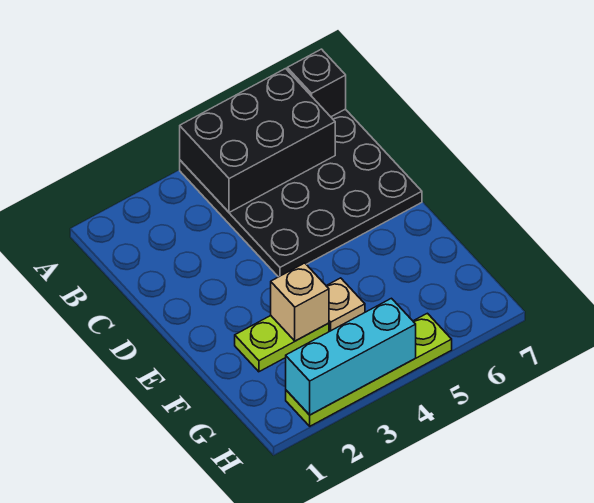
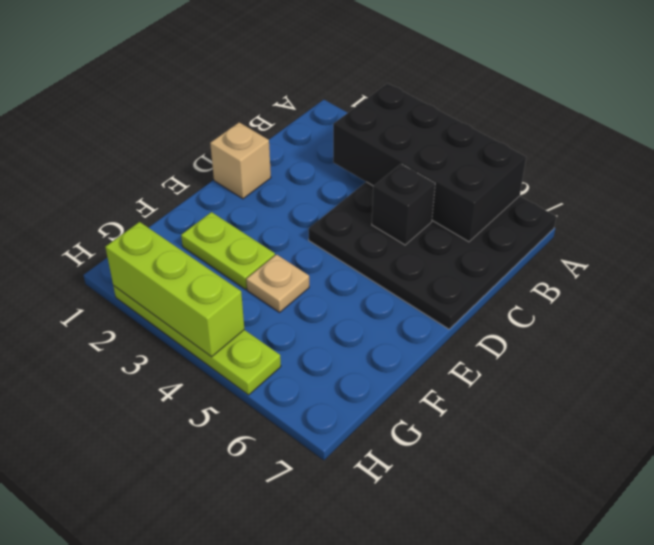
black 2x3 brick [180,69,335,212] -> black 2x4 brick [333,83,526,242]
black 1x1 brick [287,49,346,117] -> black 1x1 brick moved to [372,164,435,245]
tan 1x1 brick [271,263,329,341] -> tan 1x1 brick moved to [210,122,271,199]
cyan 1x3 brick [286,298,416,415] -> lime 1x3 brick [105,222,244,357]

